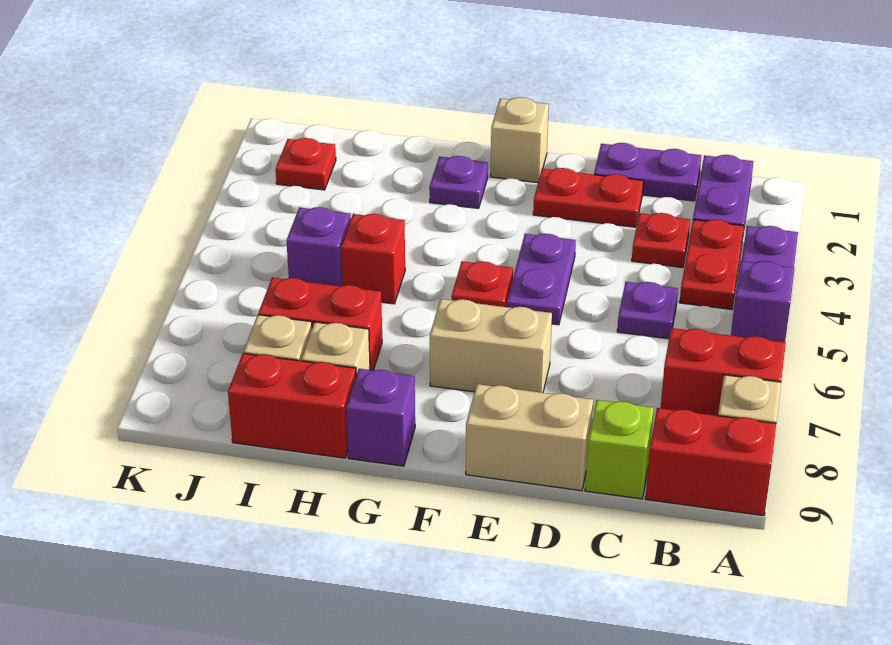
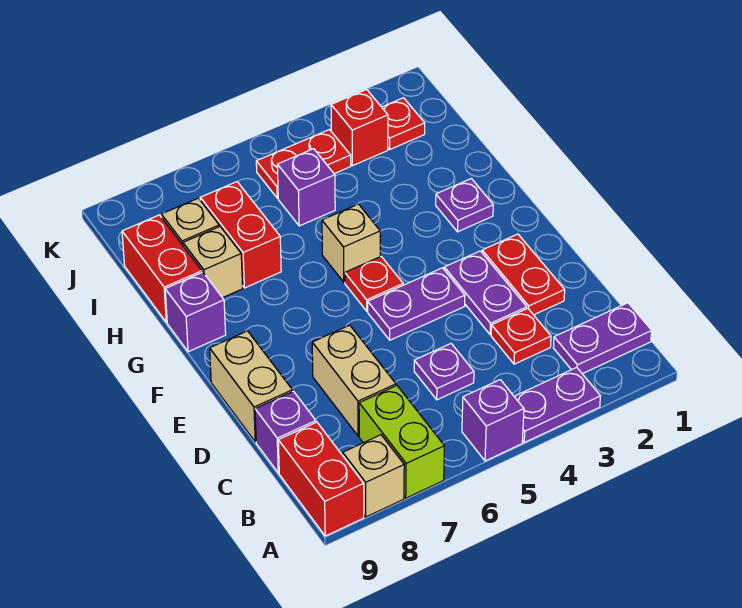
red 1x2 brick [661,328,786,416] -> lime 1x2 brick [359,386,444,498]
red 1x2 plate [680,219,744,309] -> red 1x2 plate moved to [256,130,351,198]
purple 1x2 plate [594,143,701,201] -> purple 1x2 plate moved to [444,251,527,335]
lime 1x1 brick [585,400,654,499] -> purple 1x1 brick [255,391,316,473]
tan 1x2 brick [430,299,552,393] -> tan 1x2 brick moved to [312,325,396,436]
tan 1x1 brick [490,97,549,183] -> tan 1x1 brick moved to [322,204,380,282]
red 1x1 brick [341,214,405,304] -> red 1x1 brick moved to [331,89,388,166]

